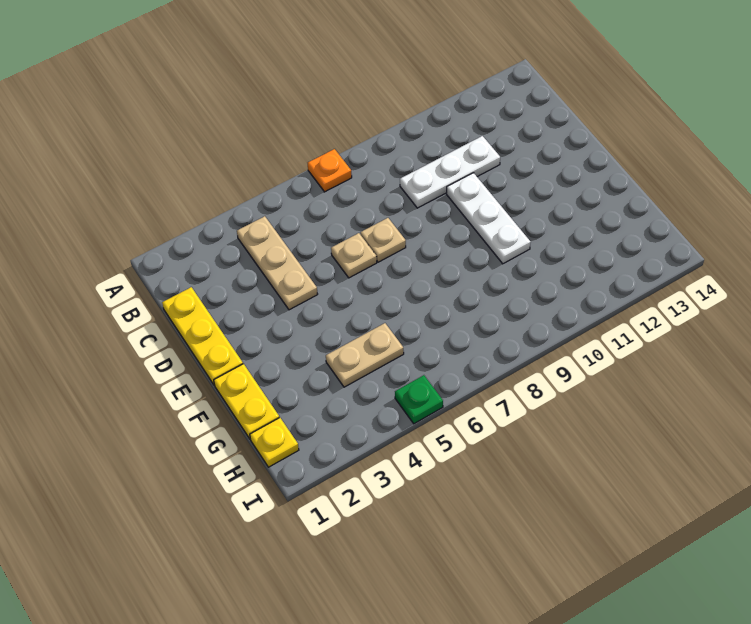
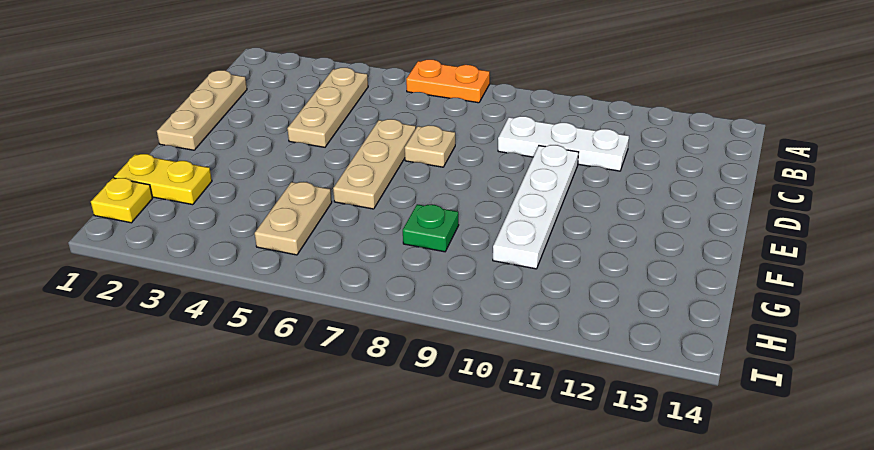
orange 1x1 plate [308,149,352,192] -> orange 1x2 plate [406,60,490,103]
yellow 1x3 plate [162,287,243,385] -> tan 1x3 plate [157,70,247,150]
tan 1x1 plate [331,233,377,278] -> tan 1x3 plate [333,119,416,209]
white 1x3 plate [446,173,531,264] -> white 1x4 plate [493,145,579,269]
yellow 1x2 plate [214,364,279,439] -> yellow 1x2 plate turned to [114,154,212,205]
tan 1x2 plate [326,323,404,387] -> tan 1x2 plate turned to [255,182,332,255]
green 1x1 plate [395,375,443,424] -> green 1x1 plate moved to [403,204,459,252]

